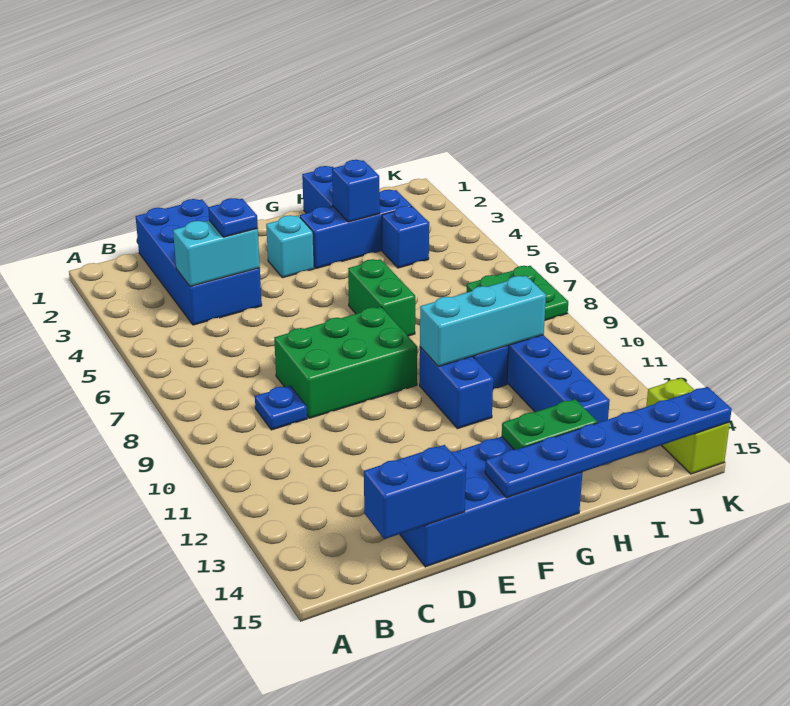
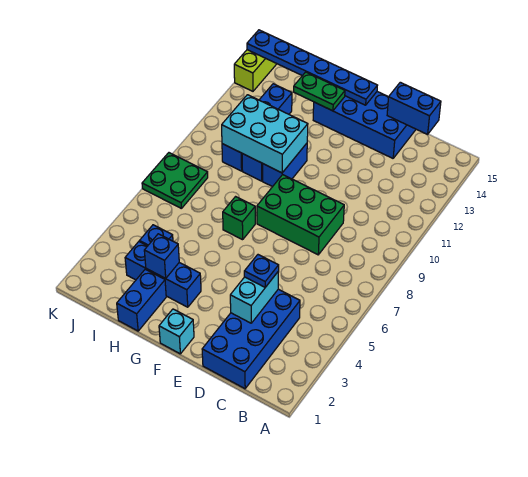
cyan 1x2 brick [173,220,260,287] -> cyan 1x2 brick turned to [230,271,279,323]
blue 1x1 plate [255,386,307,430] -> none
cyan 1x1 brick [266,215,314,278] -> cyan 1x1 brick moved to [159,309,194,354]
green 1x2 brick [348,259,415,336] -> green 1x1 brick [223,197,255,240]
cyan 1x3 brick [420,276,546,367] -> cyan 2x3 brick [222,95,308,173]

